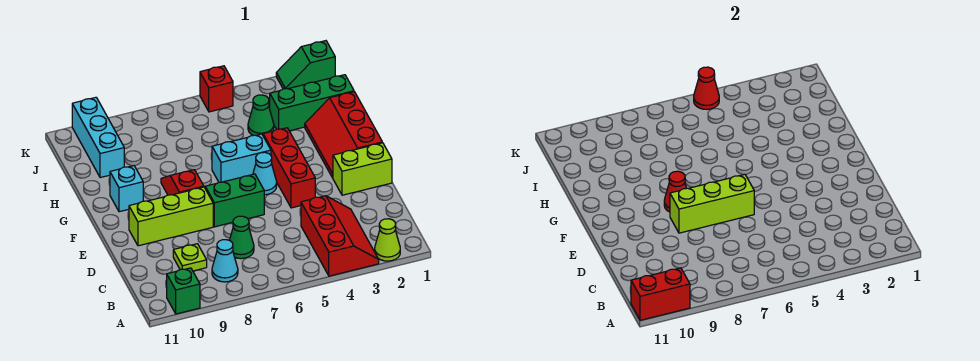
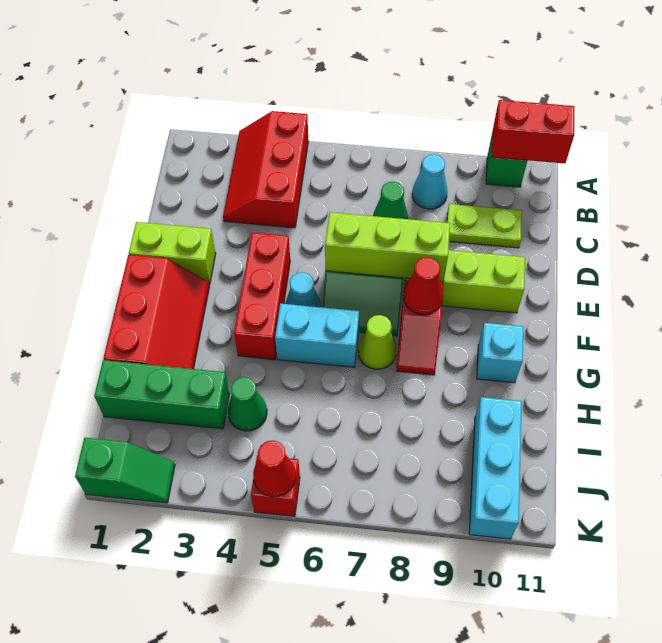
lime 1x1 cone [375,219,400,261] -> lime 1x1 cone moved to [358,315,396,369]
lime 1x1 plate [173,244,207,271] -> lime 1x2 plate [447,204,522,248]

